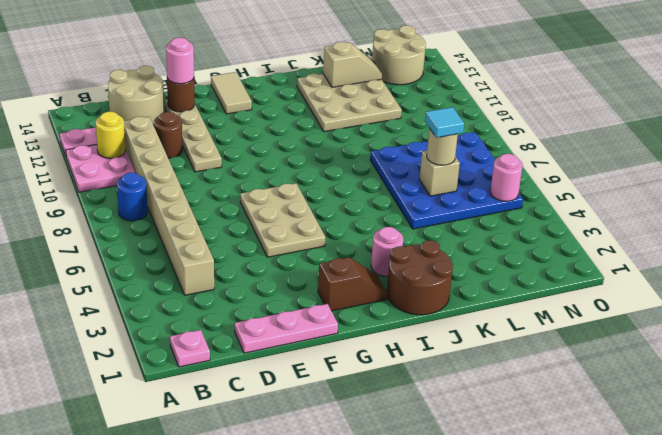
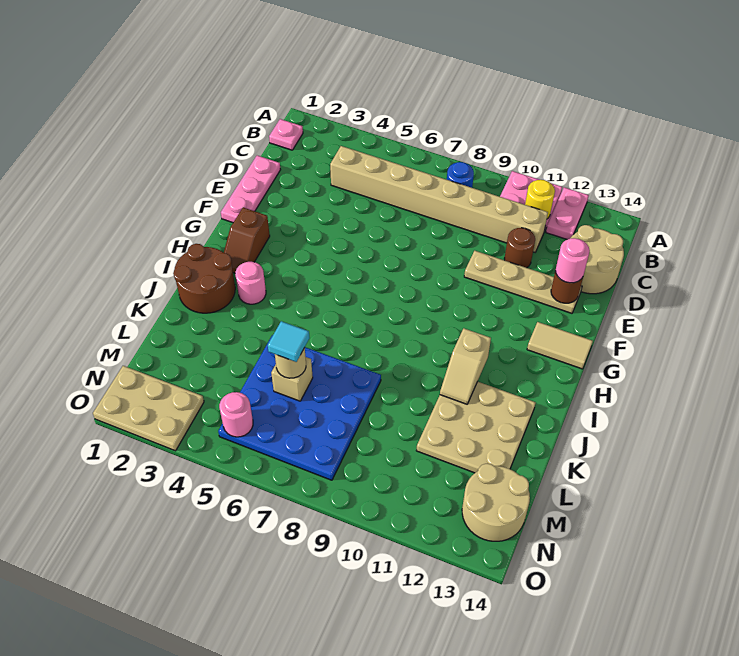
tan 2x3 plate [240,183,325,257] -> tan 2x3 plate moved to [93,366,204,451]
tan 1x2 slope [323,42,382,87] -> tan 1x2 slope moved to [440,328,491,404]

